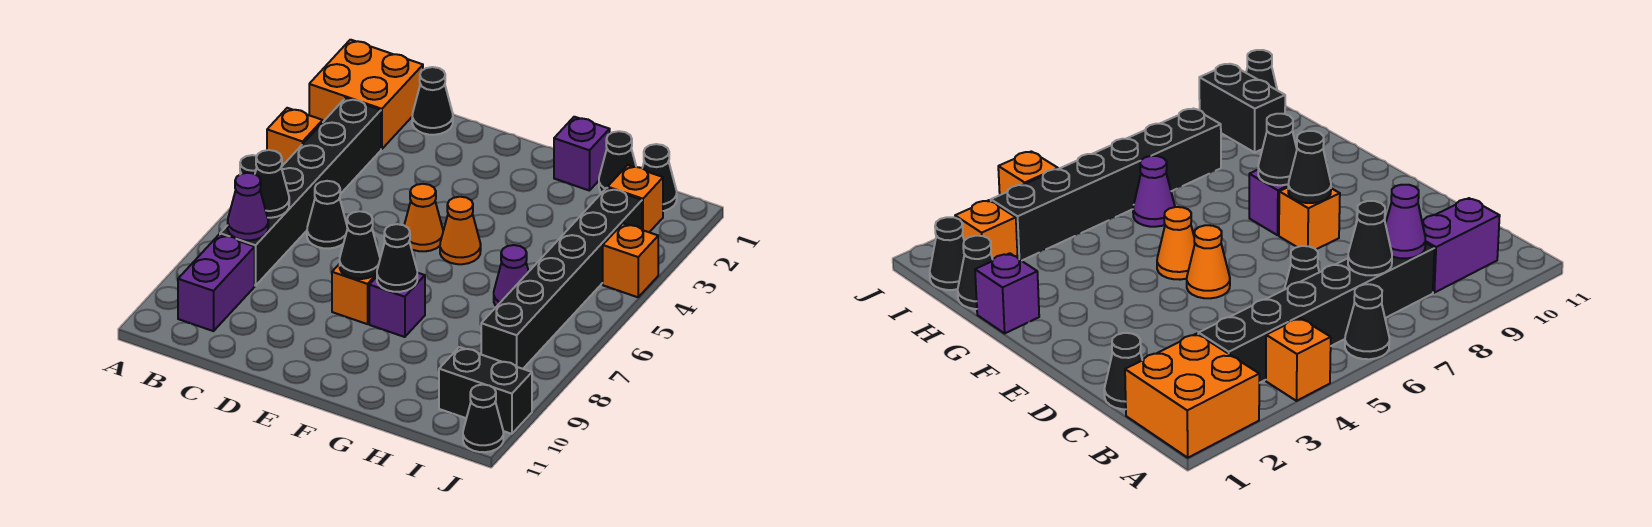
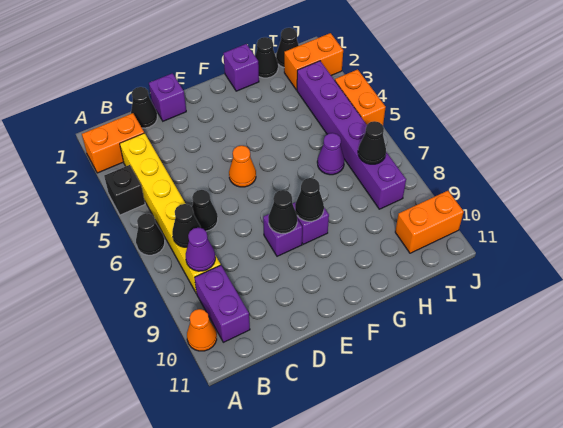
orange 2x2 brick [309,40,423,149] -> orange 1x2 brick [82,113,144,173]
orange 1x1 brick [267,108,323,167] -> black 1x1 brick [104,165,145,215]
black 1x6 brick [220,98,381,286] -> yellow 1x6 brick [120,133,221,293]
none -> purple 1x1 brick [149,73,186,121]
orange 1x1 brick [332,264,377,324] -> purple 1x1 brick [263,214,302,256]
orange 1x1 cone [440,197,481,264] -> orange 1x1 cone moved to [187,309,217,351]
orange 1x1 brick [608,165,663,232] -> orange 1x2 brick [284,33,343,90]
black 1x6 brick [481,188,642,369] -> purple 1x6 brick [297,61,406,209]
black 1x2 brick [439,347,532,434] -> orange 1x2 brick [395,191,464,253]
orange 1x1 brick [603,224,658,297] -> orange 1x2 brick [335,69,386,125]
black 1x1 cone [463,385,503,452] -> black 1x1 cone moved to [358,121,386,164]

